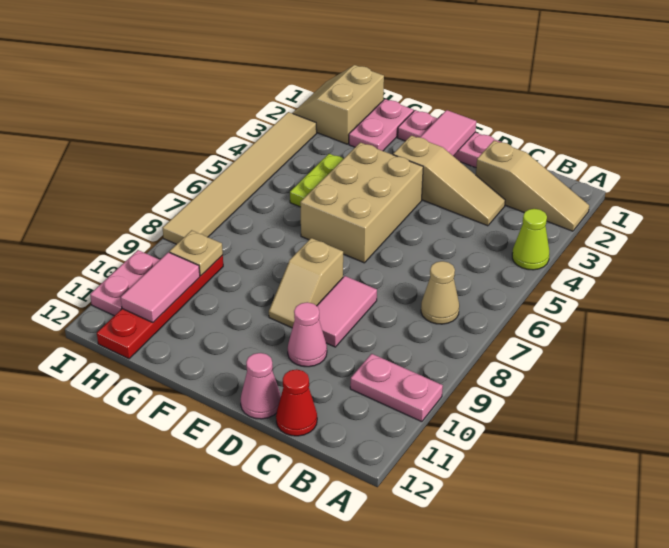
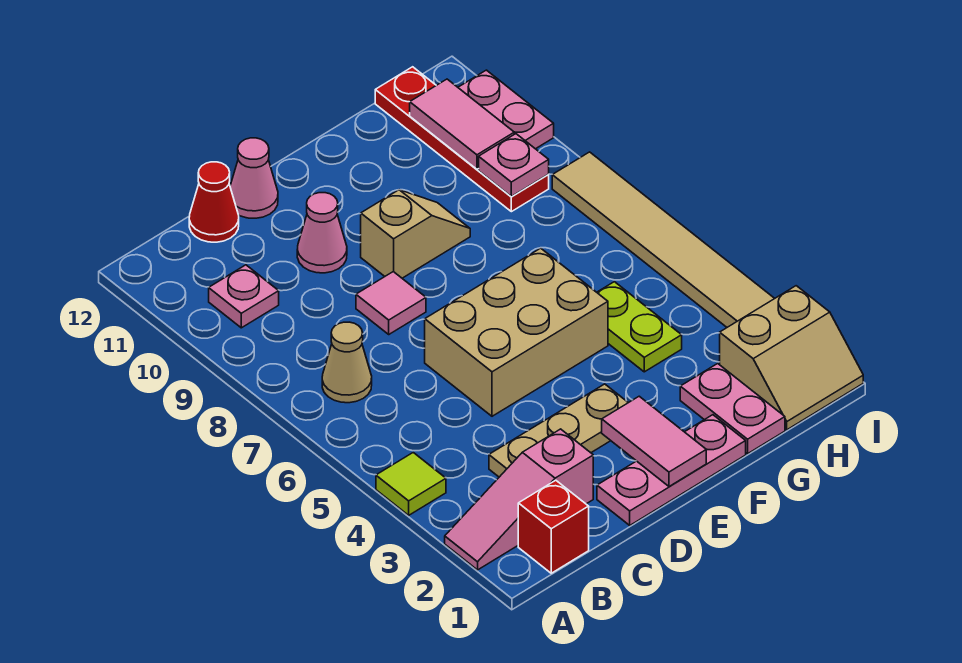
tan 1x3 slope [476,141,589,231] -> pink 1x3 slope [445,429,593,570]
lime 1x1 cone [512,209,549,270] -> lime 1x1 tile [376,453,446,515]
pink 1x2 plate [350,354,443,422] -> pink 1x1 plate [209,265,279,328]
none -> red 1x1 brick [518,480,589,573]
tan 1x3 slope [393,135,505,226] -> tan 1x3 plate [489,384,628,477]
pink 1x2 tile [317,276,377,347] -> pink 1x1 tile [356,272,426,334]
tan 2x3 brick [300,142,423,263] -> tan 2x3 brick turned to [425,248,608,416]
tan 1x2 slope [269,238,343,328] -> tan 1x2 slope turned to [361,190,470,278]
tan 2x2 slope [292,65,384,144] -> tan 2x2 slope turned to [720,286,863,430]
tan 1x1 plate [169,230,223,276] -> pink 1x1 plate [479,134,549,197]

